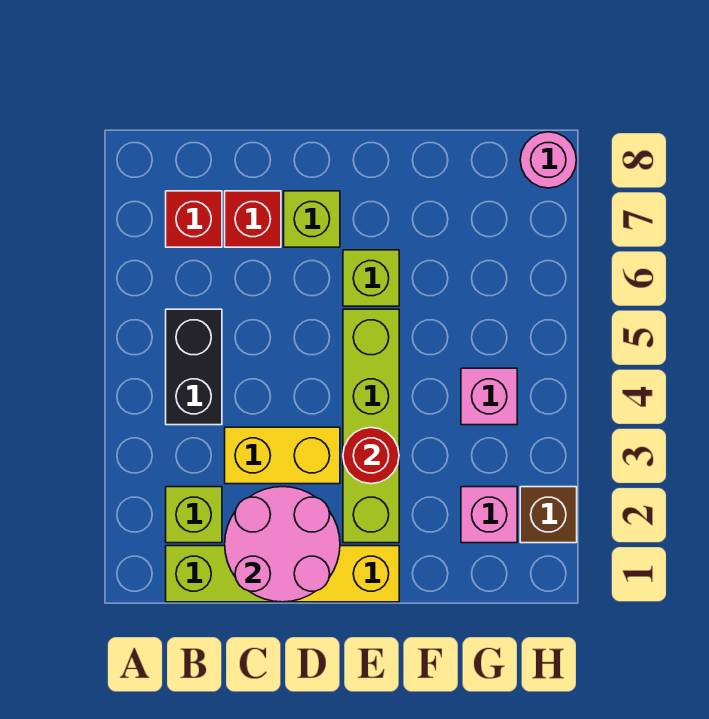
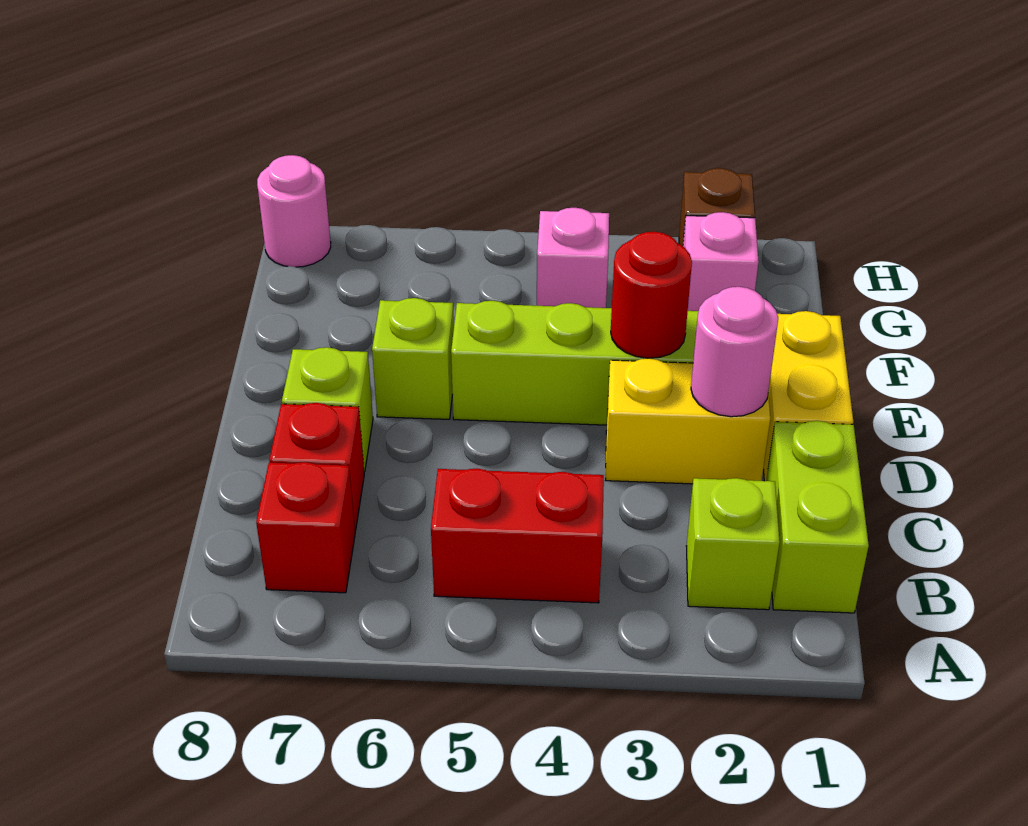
black 1x2 brick [166,309,222,425] -> red 1x2 brick [431,469,604,603]
pink 2x2 round brick [225,487,340,602] -> pink 1x1 round brick [691,287,778,417]
yellow 1x2 brick [225,427,340,484] -> yellow 1x2 brick turned to [606,358,770,484]

